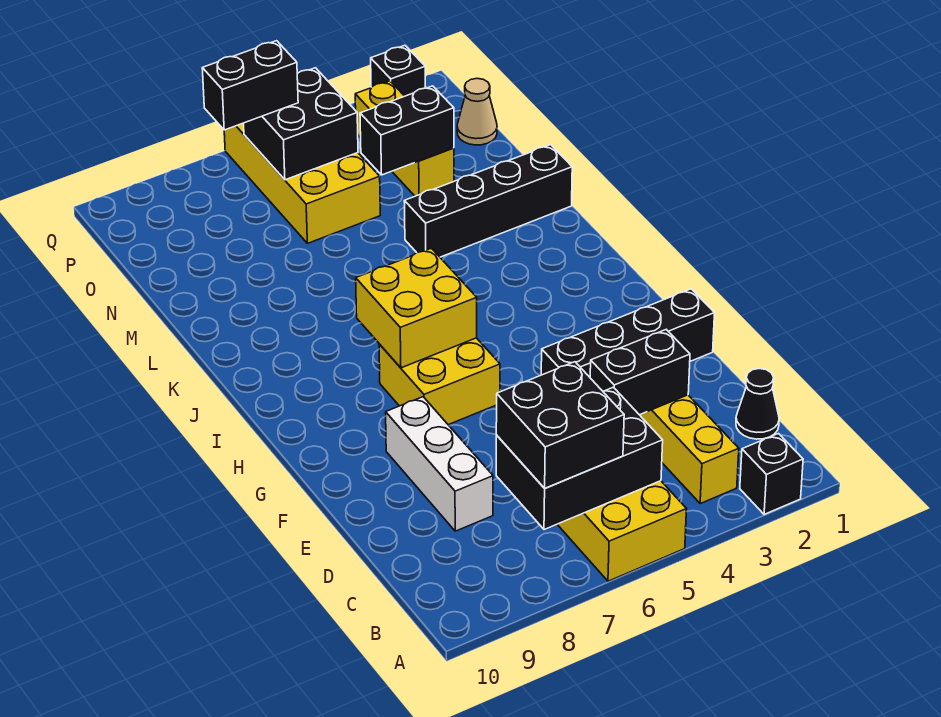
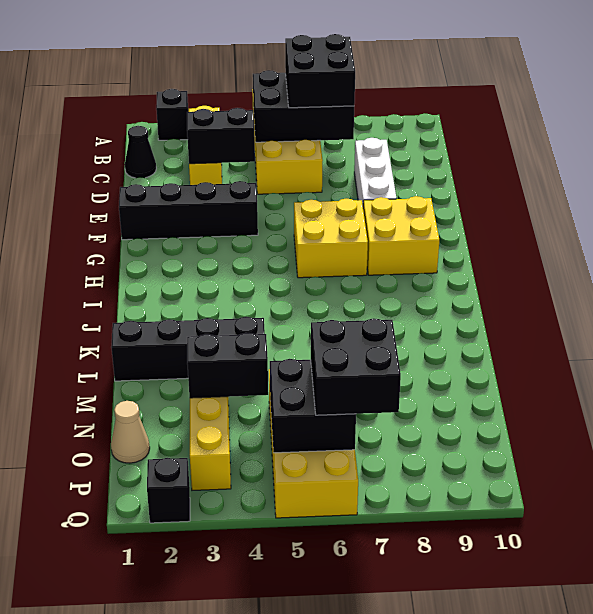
yellow 2x2 brick [356,248,477,368] -> yellow 2x2 brick moved to [363,196,439,275]
black 1x2 brick [202,41,298,130] -> black 2x2 brick [311,318,401,415]

